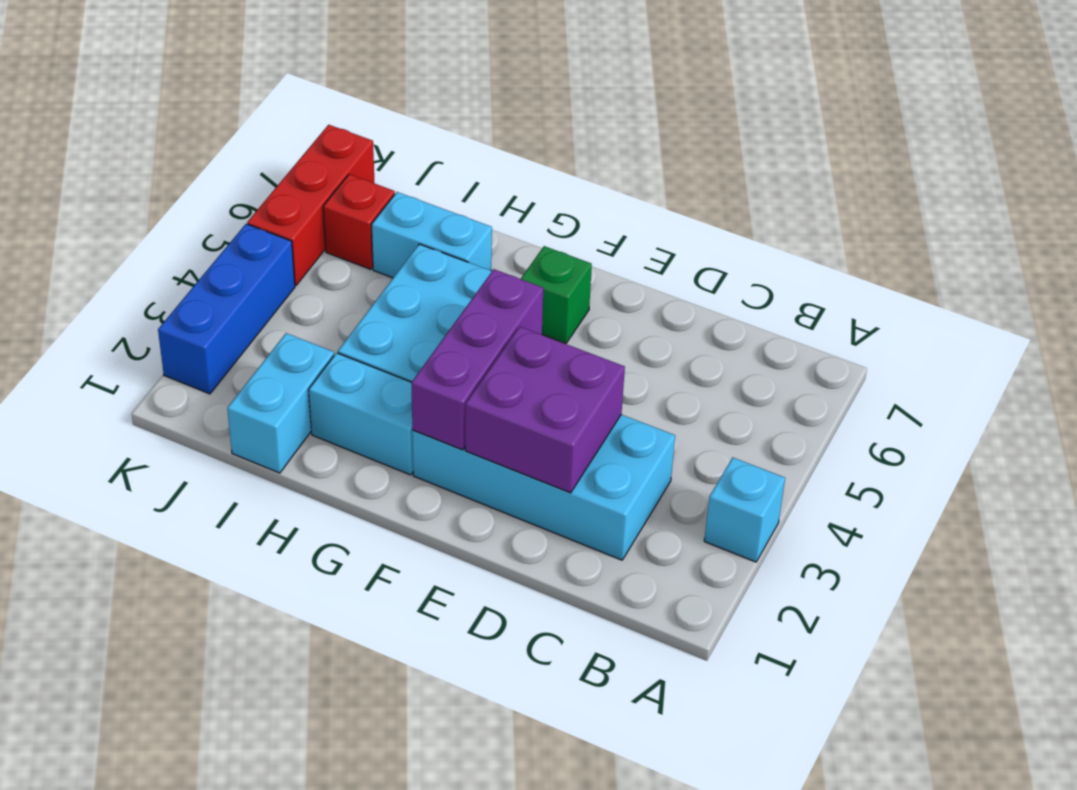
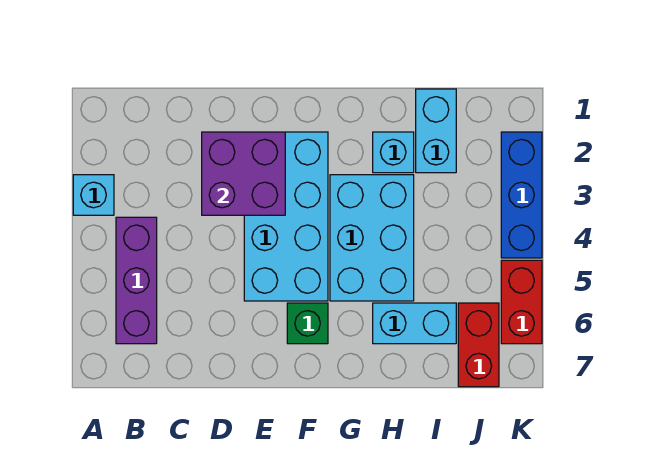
cyan 2x4 brick [412,415,675,560] -> cyan 2x4 brick turned to [244,132,328,301]
purple 1x3 brick [411,269,544,450] -> purple 1x3 brick moved to [116,217,157,344]
cyan 1x2 brick [309,353,413,475] -> cyan 1x1 brick [373,132,414,173]
red 1x1 brick [323,174,395,269] -> red 1x2 brick [458,303,499,387]
red 1x3 brick [247,125,374,286] -> red 1x2 brick [501,260,542,344]

